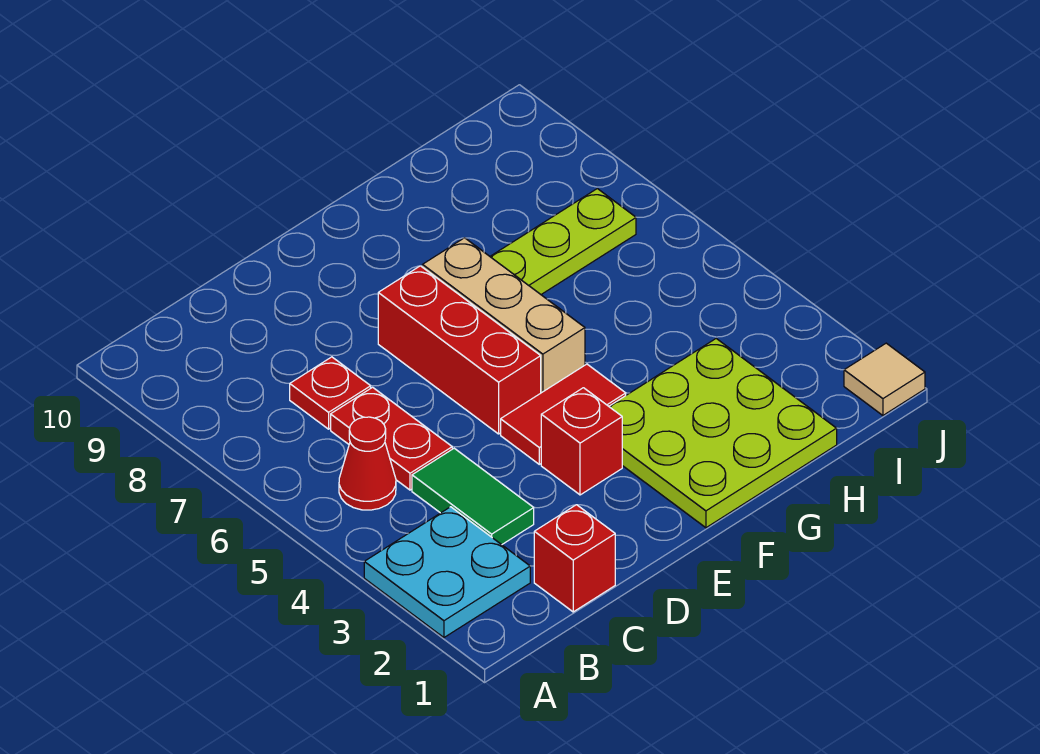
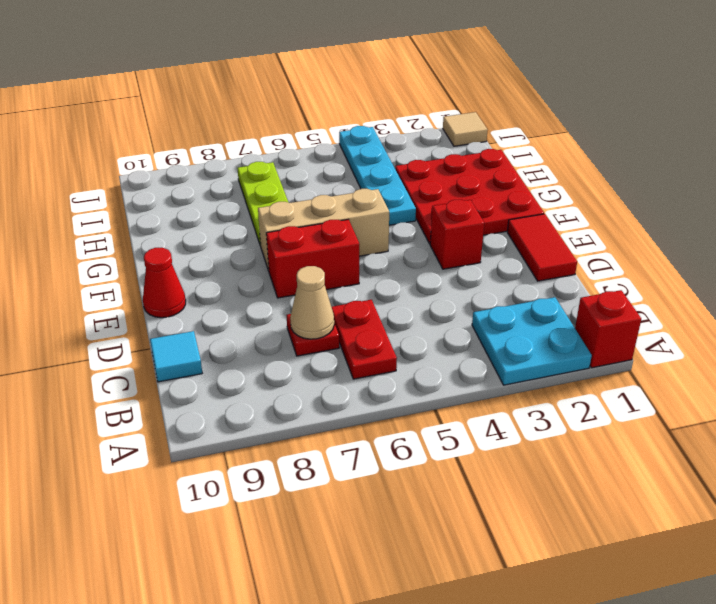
red 1x1 cone [339,417,396,510] -> red 1x1 cone moved to [143,248,186,318]
red 1x1 brick [534,505,615,612] -> red 1x1 brick moved to [575,290,641,368]
green 1x2 tile [412,448,534,545] -> none
red 1x2 plate [331,387,452,490] -> red 1x2 plate turned to [332,300,397,379]
none -> tan 1x1 cone [290,266,334,339]
none -> cyan 1x1 tile [150,331,202,382]
red 1x2 tile [501,364,626,464] -> red 1x2 tile moved to [507,214,577,281]
red 1x3 brick [378,266,541,434] -> red 1x2 brick [266,219,359,298]
lime 3x3 plate [609,339,837,528] -> red 3x3 plate [395,149,544,244]
none -> cyan 1x4 plate [339,126,416,225]

